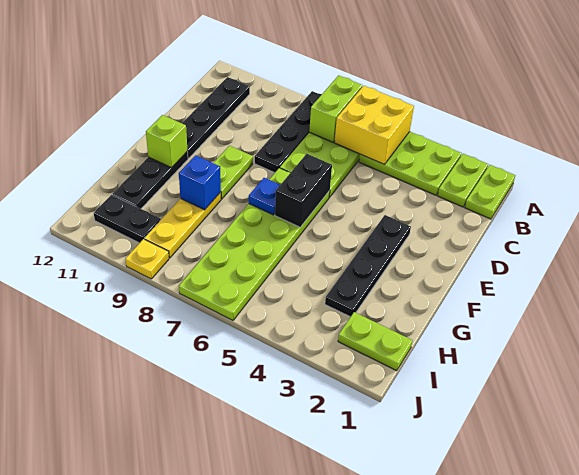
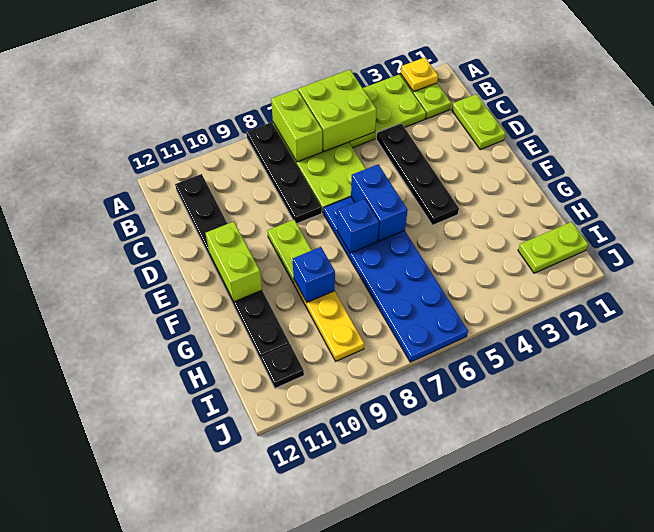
lime 1x2 plate [465,165,515,219] -> lime 1x2 plate moved to [452,94,506,150]
yellow 2x2 brick [334,86,414,165] -> lime 2x2 brick [298,70,377,151]
black 1x4 plate [325,215,411,317] -> black 1x4 plate moved to [376,123,459,225]
lime 2x6 plate [179,168,330,320] -> blue 2x6 plate [324,197,468,362]
black 1x2 brick [275,154,332,227] -> blue 1x2 brick [351,164,408,241]
blue 1x1 plate [249,178,280,215] -> blue 1x1 brick [337,199,379,253]
lime 1x1 brick [146,115,188,168] -> lime 1x2 brick [206,222,262,302]
black 1x2 plate [94,195,161,243] -> black 1x1 plate [261,344,304,388]
yellow 1x1 plate [125,239,169,279] -> yellow 1x1 plate moved to [401,57,438,92]

